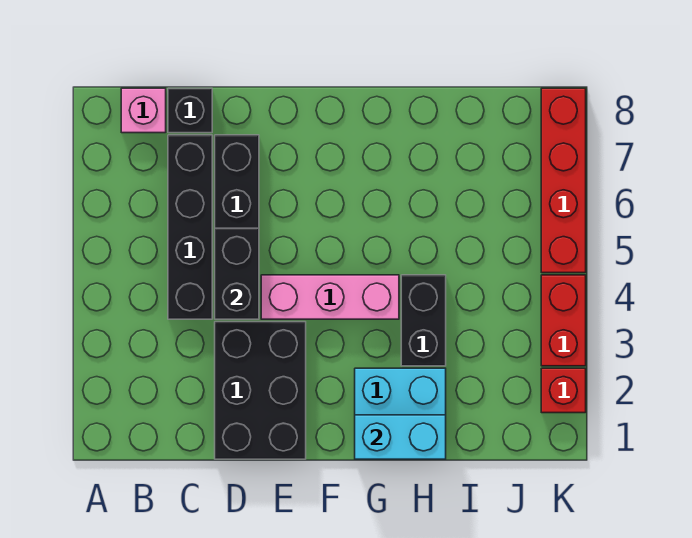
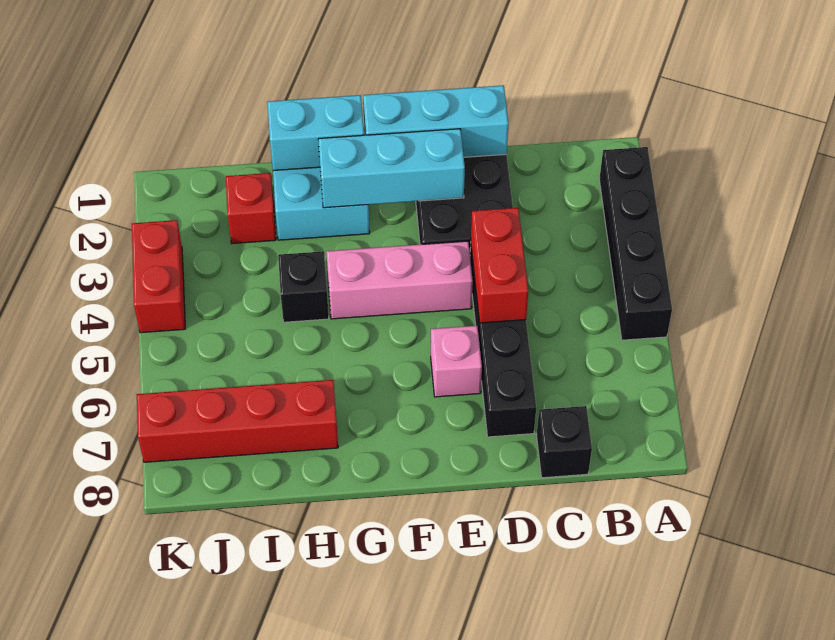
pink 1x1 brick [121,88,166,133] -> pink 1x1 brick moved to [431,326,482,397]
black 1x4 brick [168,135,212,319] -> black 1x4 brick moved to [599,147,672,340]
none -> cyan 1x3 brick [363,85,508,157]
black 1x2 brick [215,228,259,319] -> red 1x2 brick [471,208,528,323]
none -> cyan 1x3 brick [318,129,465,208]
black 1x2 brick [401,275,446,366] -> black 1x1 brick [278,251,329,322]
red 1x1 brick [541,368,586,413] -> red 1x1 brick moved to [226,173,276,243]
red 1x4 brick [541,88,586,273] -> red 1x4 brick turned to [137,380,338,462]

